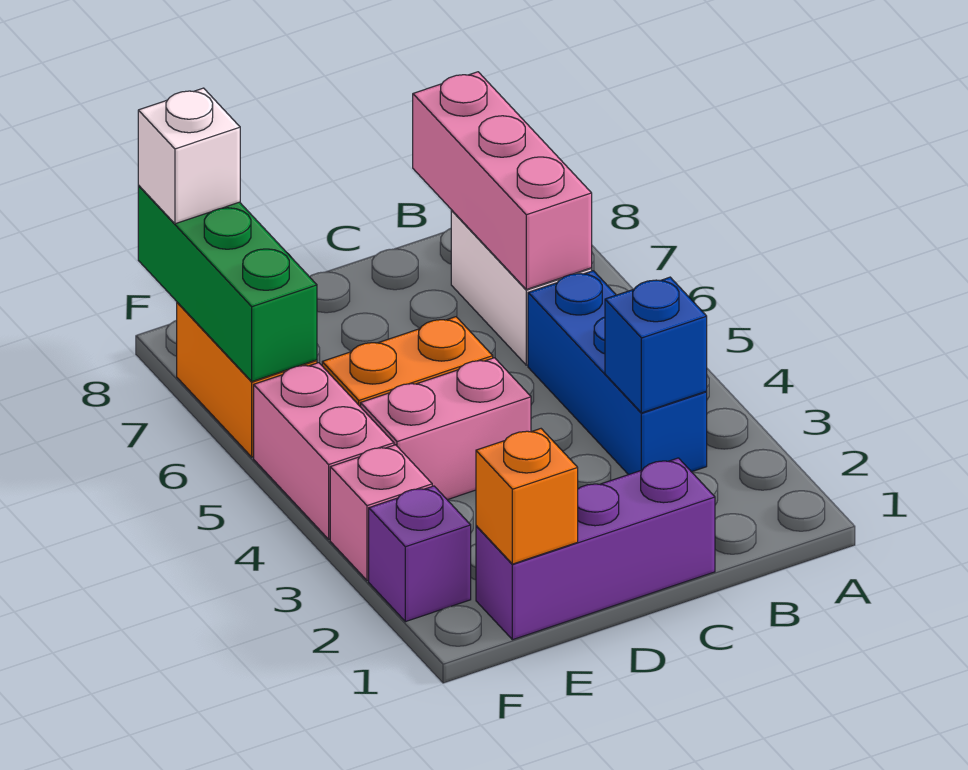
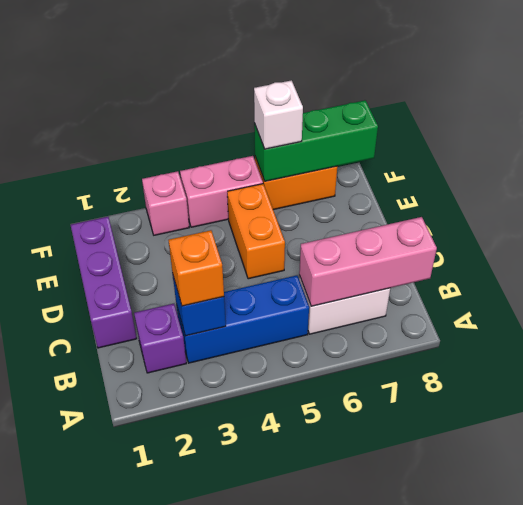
pink 1x2 brick [361,358,531,500] -> none
orange 1x1 brick [476,429,578,564] -> orange 1x1 brick moved to [169,230,224,306]
purple 1x1 brick [369,486,471,622] -> purple 1x1 brick moved to [134,304,186,373]
white 1x1 brick [138,88,240,224] -> white 1x1 brick moved to [254,80,303,149]

